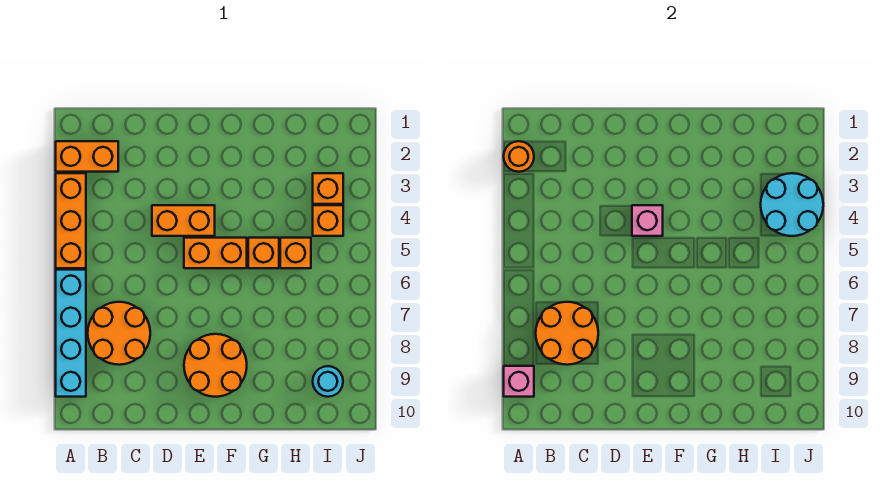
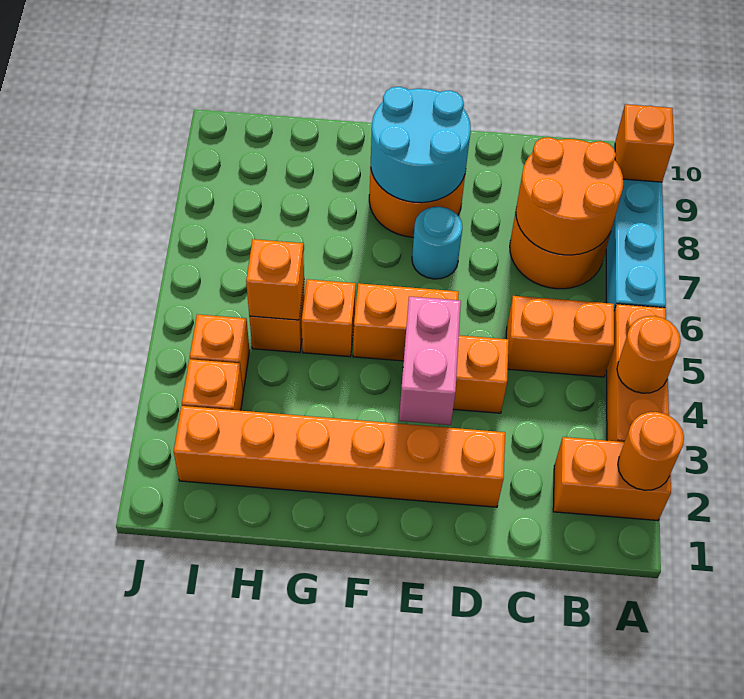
none -> orange 1x1 round brick [617,316,681,393]
pink 1x1 brick [504,366,534,397] -> orange 1x1 brick [615,104,674,182]
none -> orange 1x2 brick [506,296,614,377]
none -> orange 1x6 brick [174,406,505,507]
pink 1x1 brick [632,205,663,236] -> pink 1x2 brick [399,296,461,425]
none -> orange 1x1 brick [246,239,304,320]
cyan 2x2 round brick [761,173,823,236] -> cyan 2x2 round brick moved to [371,87,471,203]
cyan 1x1 round brick [313,366,343,397] -> cyan 1x1 round brick moved to [412,207,462,279]

